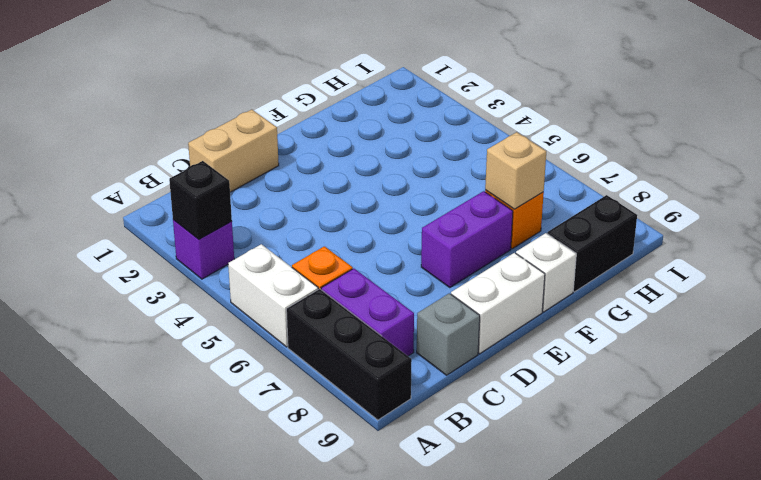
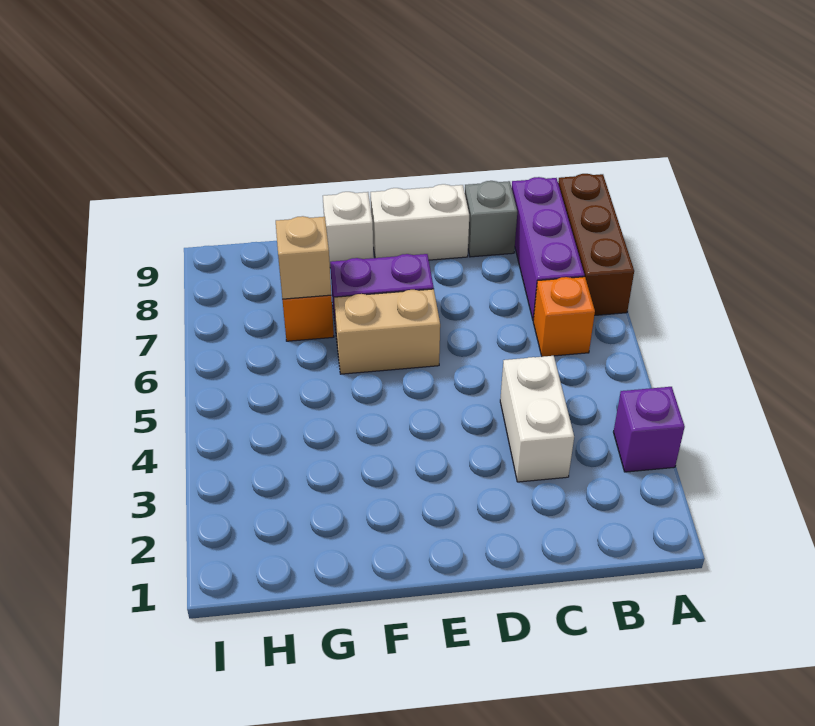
black 1x1 brick [169,161,232,239] -> none
white 1x2 brick [228,244,318,347] -> white 1x2 brick moved to [500,356,574,482]
black 1x3 brick [286,289,412,420] -> brown 1x3 brick [558,174,634,316]
purple 1x2 brick [321,269,414,356] -> purple 1x3 brick [512,177,585,320]
tan 1x2 brick [188,110,279,192] -> tan 1x2 brick moved to [334,289,440,374]
black 1x2 brick [547,195,637,292] -> none

